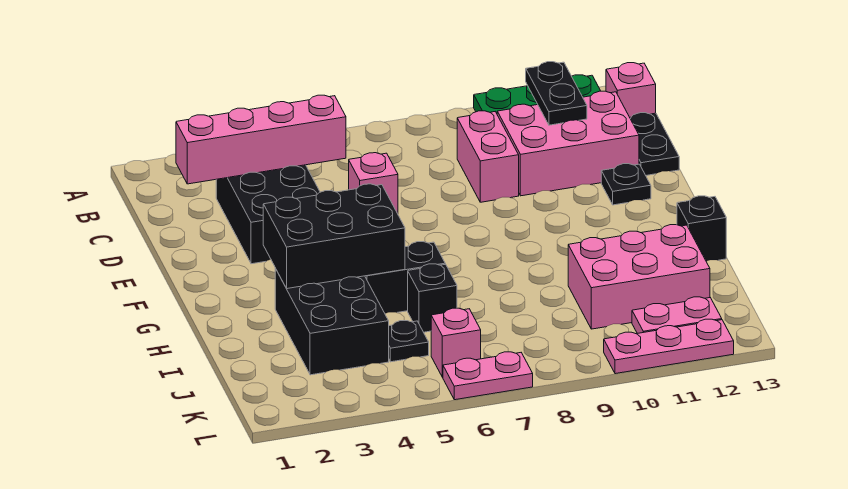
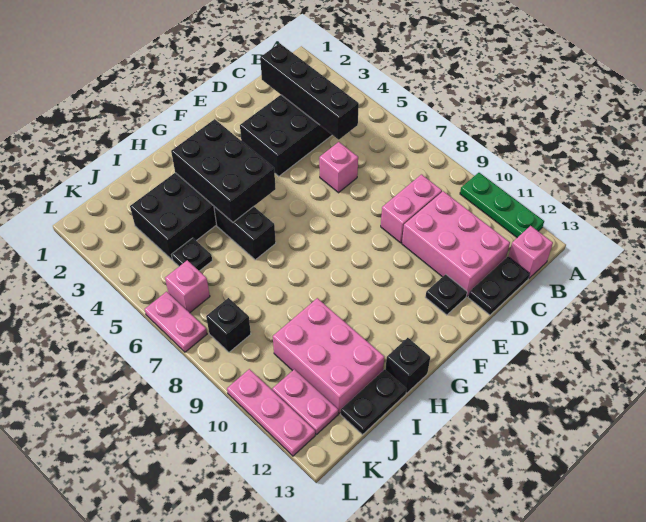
black 1x2 plate [526,62,587,125] -> black 1x2 plate moved to [341,370,407,435]
pink 1x4 brick [176,95,346,184] -> black 1x4 brick [260,43,359,140]
black 1x1 brick [408,264,457,332] -> black 1x1 brick moved to [206,298,251,352]

